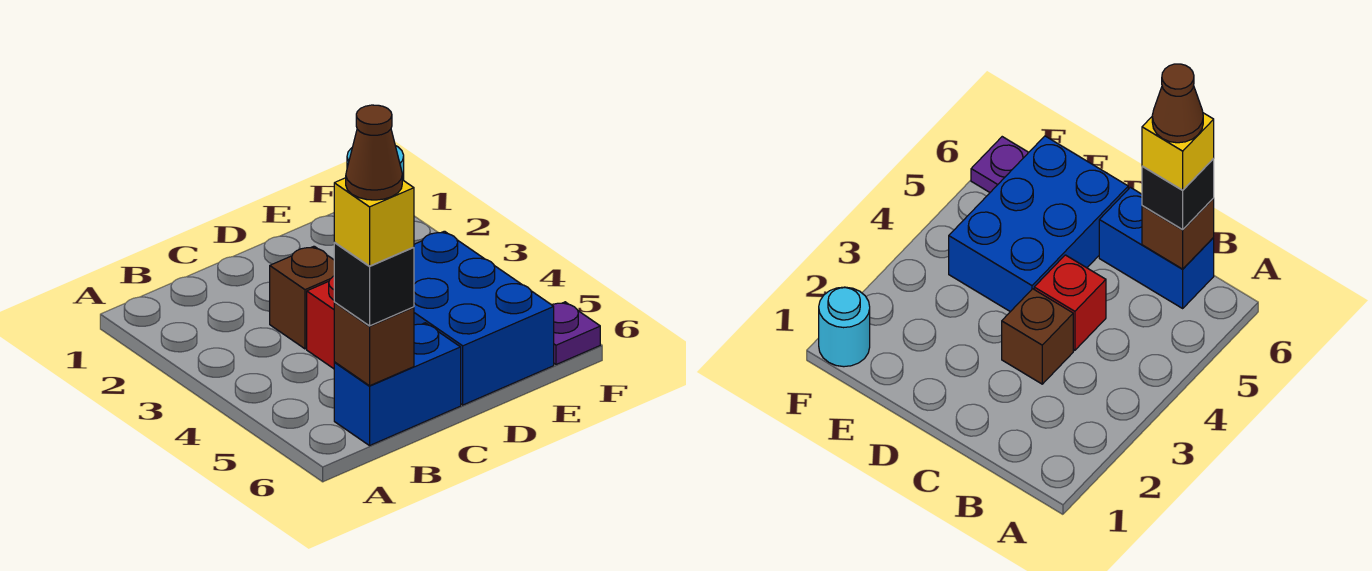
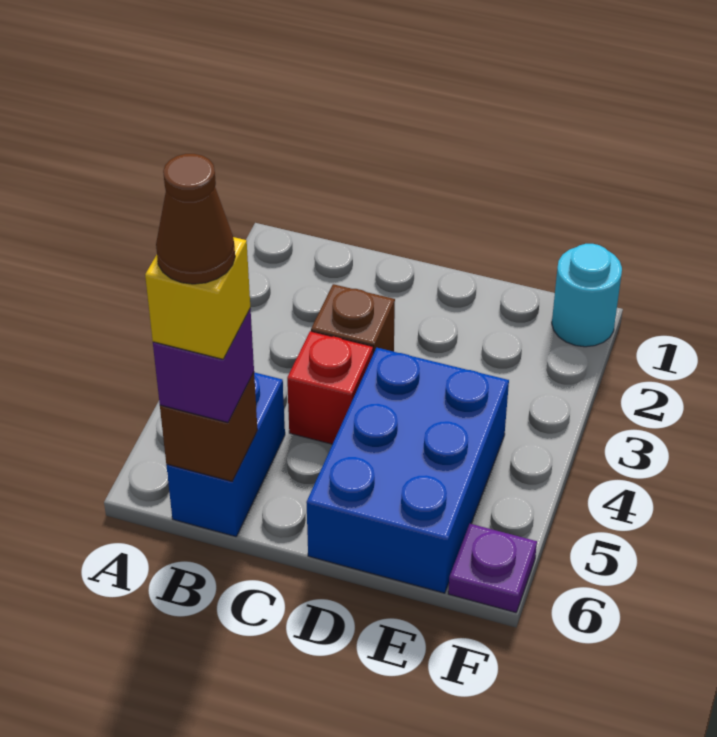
blue 1x2 brick [334,323,461,446] -> blue 1x2 brick turned to [166,372,285,537]
black 1x1 brick [334,243,414,326] -> purple 1x1 brick [153,309,254,423]

